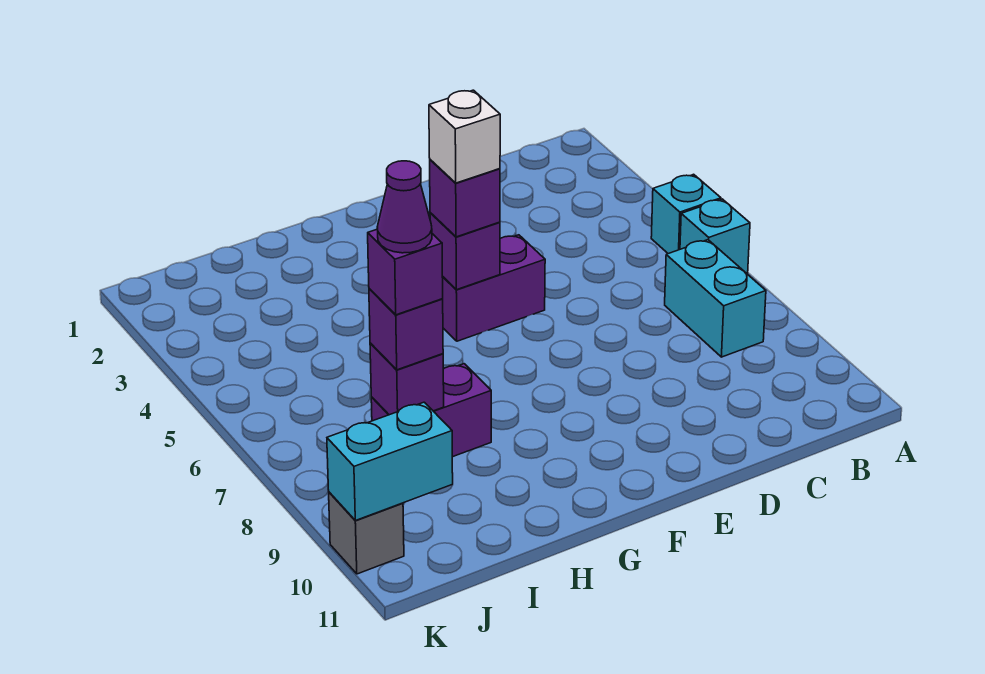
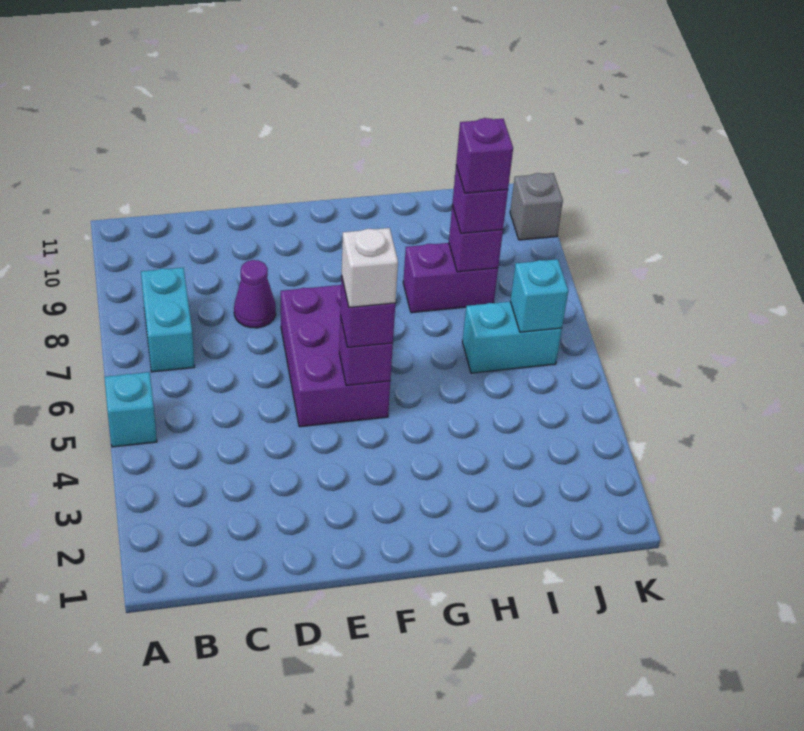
cyan 1x1 brick [680,199,750,273] -> cyan 1x1 brick moved to [510,259,568,332]
purple 1x2 brick [442,235,545,341] -> purple 2x3 brick [281,285,390,427]
purple 1x1 cone [377,161,432,253] -> purple 1x1 cone moved to [234,260,276,328]
cyan 1x2 brick [327,402,453,521] -> cyan 1x2 brick moved to [462,301,562,373]

